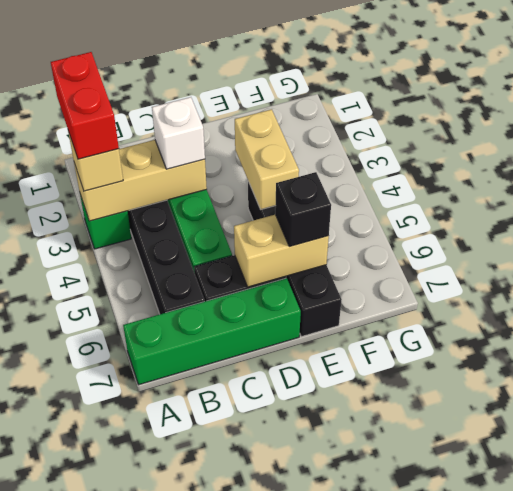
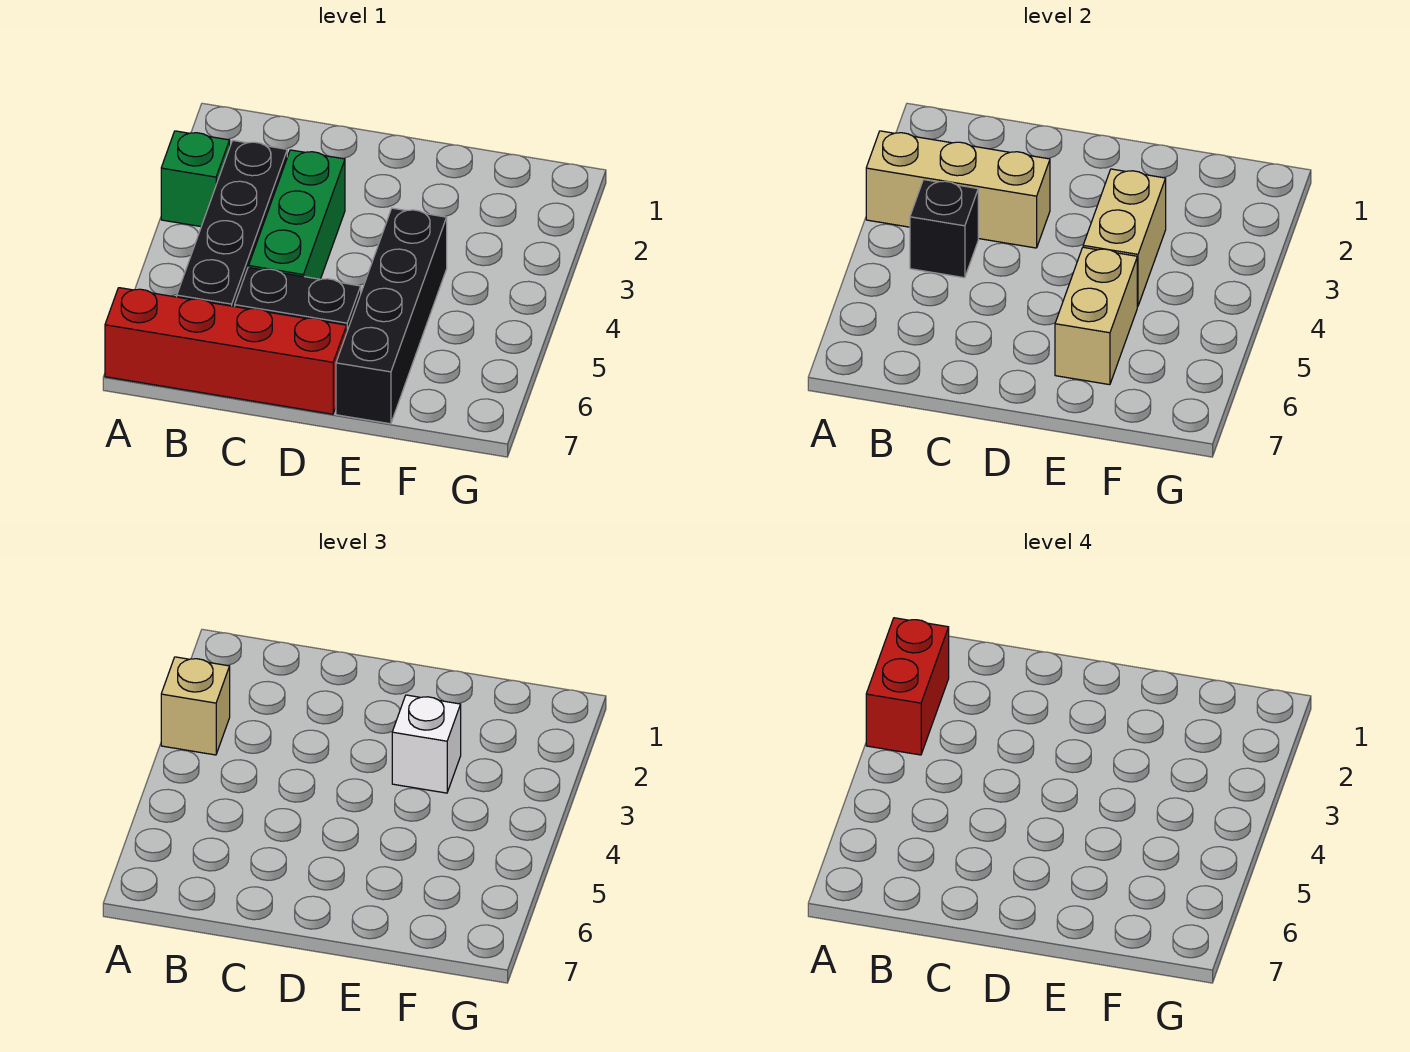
green 1x4 brick [123,278,301,385] -> red 1x4 brick [105,288,347,414]
white 1x1 brick [152,97,205,169] -> white 1x1 brick moved to [392,695,461,793]
tan 1x2 brick [234,215,329,287] -> tan 1x2 brick turned to [1055,247,1137,385]
black 1x1 brick [275,172,331,246] -> black 1x1 brick moved to [910,180,978,278]

